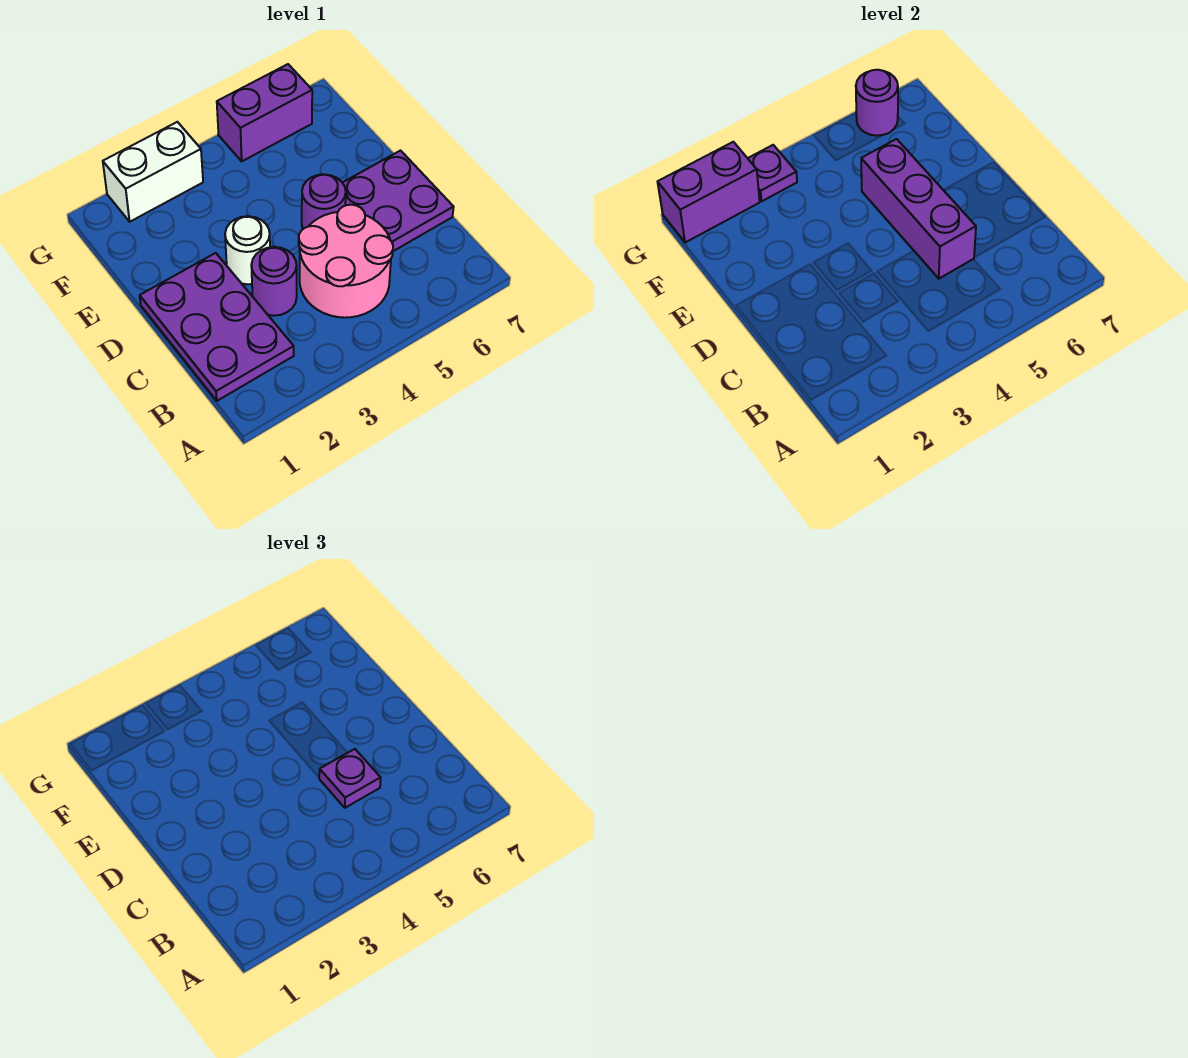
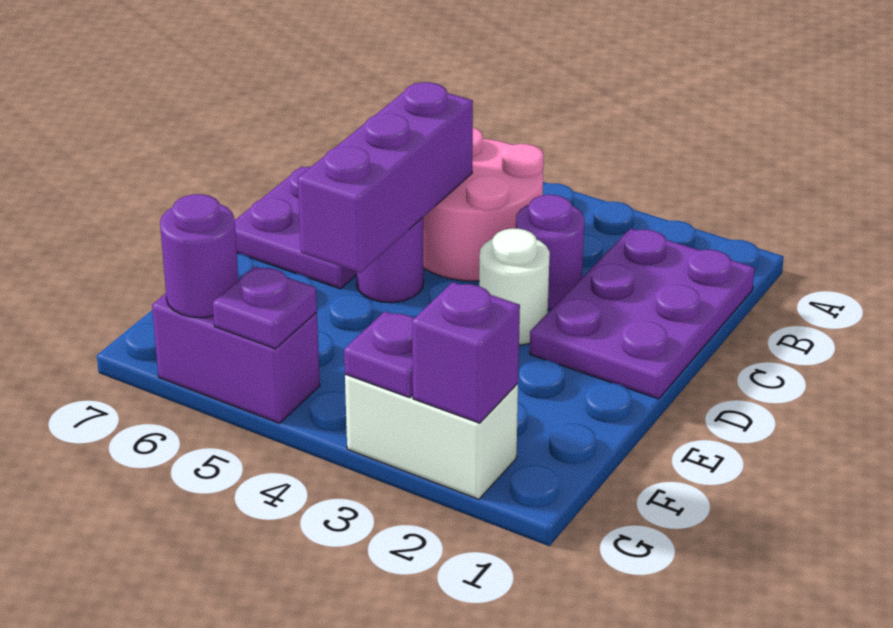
purple 1x1 plate [319,749,381,808] -> purple 1x1 plate moved to [213,266,317,349]
purple 1x2 brick [658,142,760,243] -> purple 1x1 brick [412,282,520,423]

